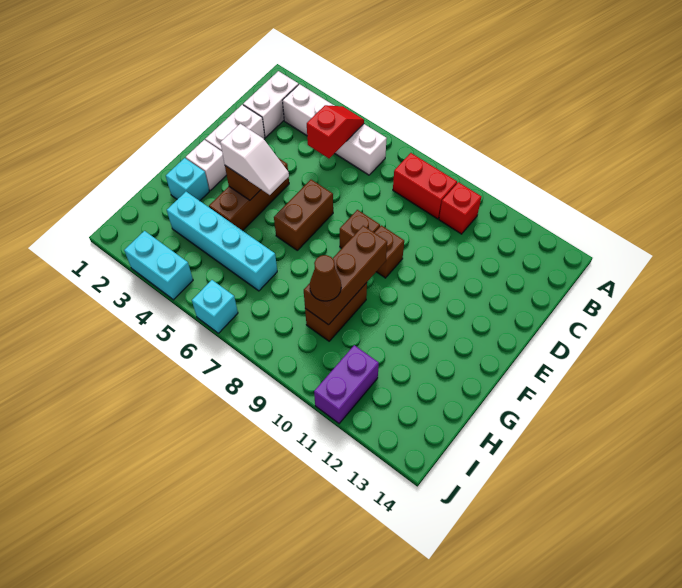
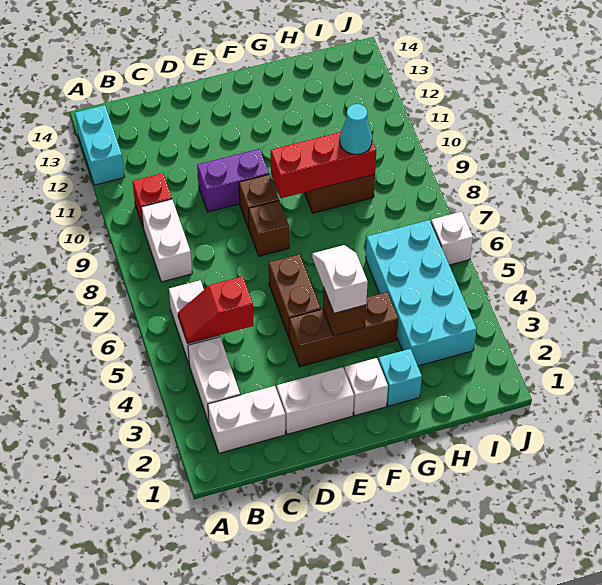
red 1x2 brick [393,153,457,219] -> white 1x2 brick [141,199,192,282]
brown 1x2 brick [274,180,333,250] -> brown 1x2 brick turned to [269,254,321,337]
brown 1x3 brick [304,226,387,325] -> red 1x3 brick [271,132,376,198]
cyan 1x4 brick [167,192,277,291] -> cyan 2x4 brick [366,220,477,366]
brown 1x1 cone [310,255,341,301] -> cyan 1x1 cone [340,104,372,154]
purple 1x2 brick [314,345,379,424] -> purple 1x2 brick moved to [197,149,269,212]
cyan 1x2 brick [124,231,193,300] -> cyan 1x2 brick moved to [75,105,124,185]
cyan 1x1 brick [192,280,238,333] -> white 1x1 brick [431,212,473,265]

